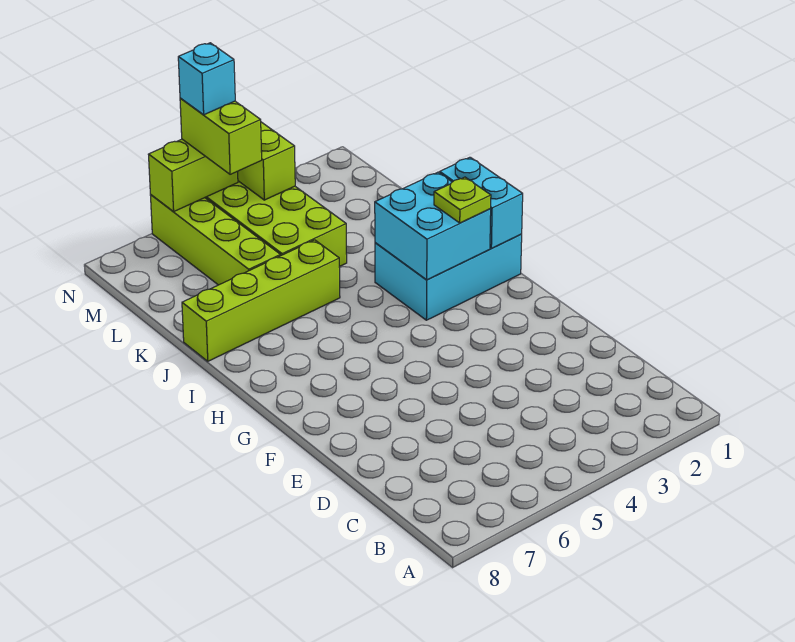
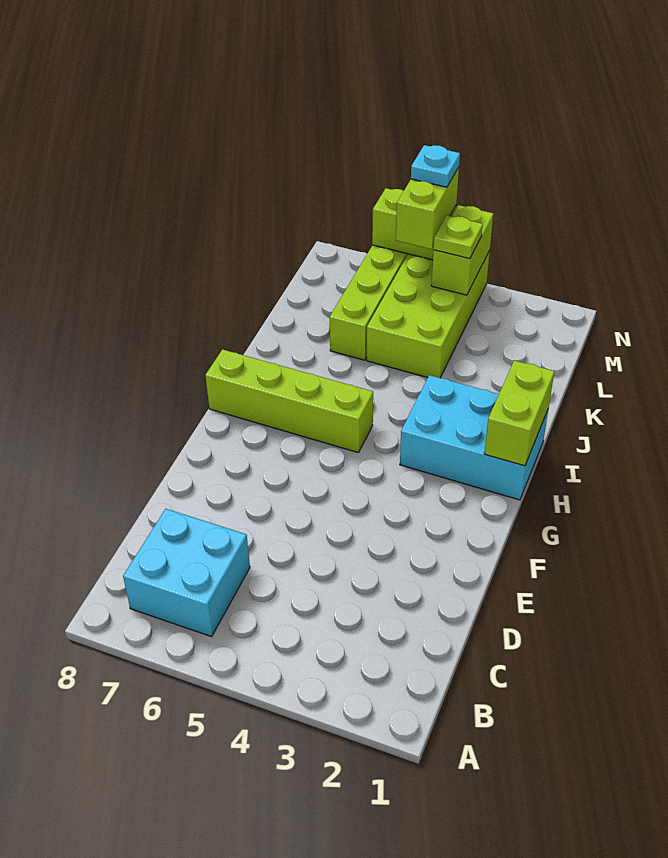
cyan 1x2 brick [440,157,523,248] -> lime 1x2 brick [484,360,554,466]
cyan 2x2 brick [375,172,491,280] -> cyan 2x2 brick moved to [123,509,250,637]
lime 1x1 plate [434,177,491,223] -> lime 1x1 plate moved to [434,215,483,259]
lime 1x4 brick [182,240,340,361] -> lime 1x4 brick moved to [205,349,373,453]
cyan 1x1 brick [178,43,235,115] -> cyan 1x1 plate [411,145,460,187]

